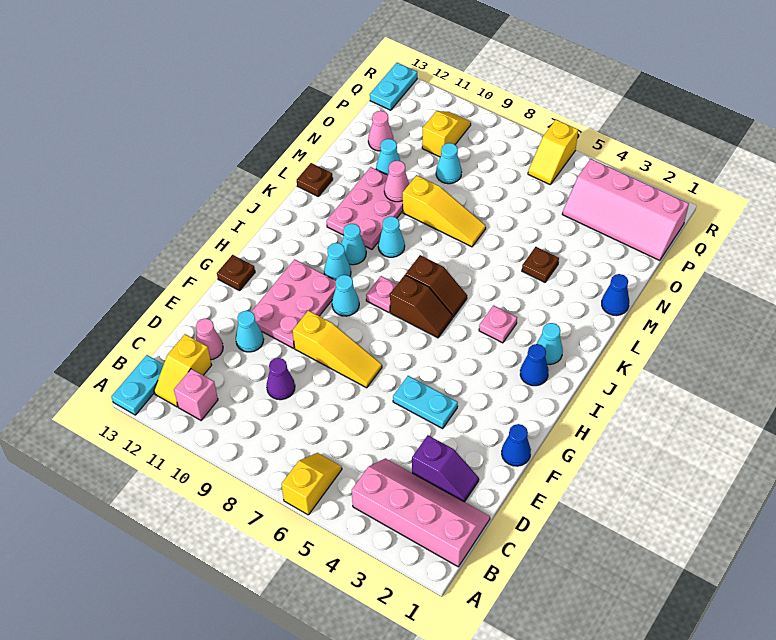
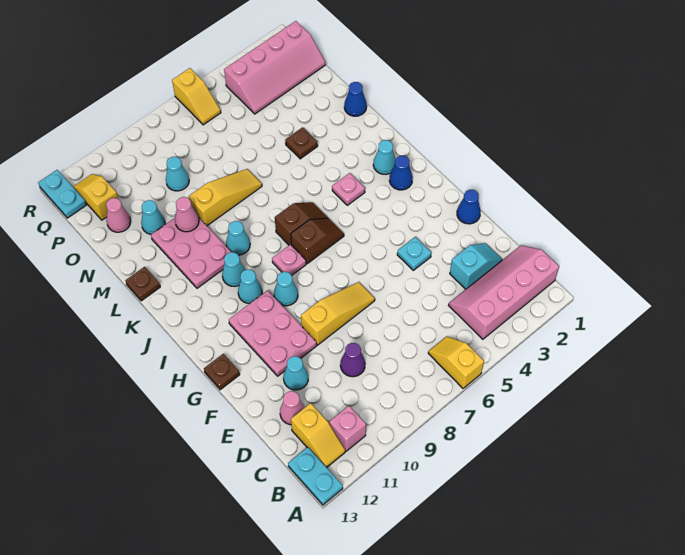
purple 1x2 slope [412,435,479,502] -> cyan 1x2 slope [450,243,502,289]
cyan 1x2 plate [393,376,458,428] -> cyan 1x1 plate [397,237,431,270]
yellow 1x2 slope [422,111,471,157] -> yellow 1x2 slope moved to [73,174,118,220]

